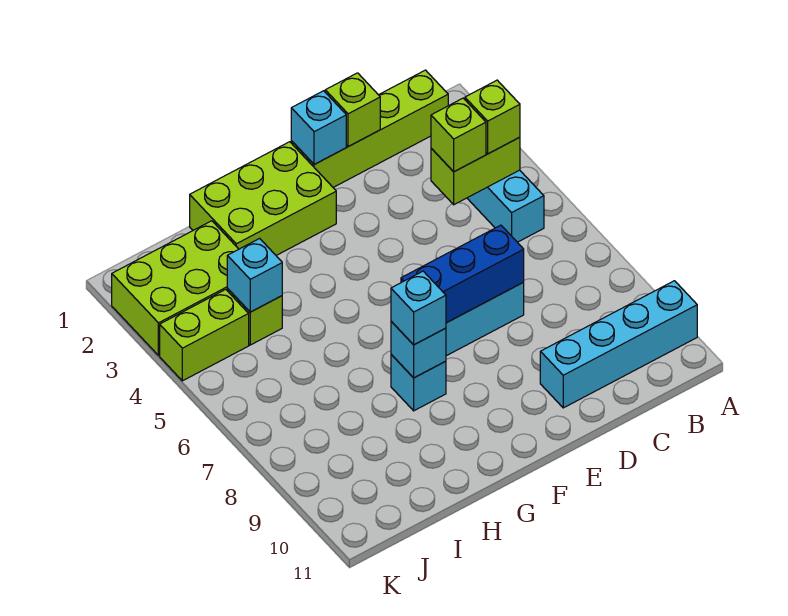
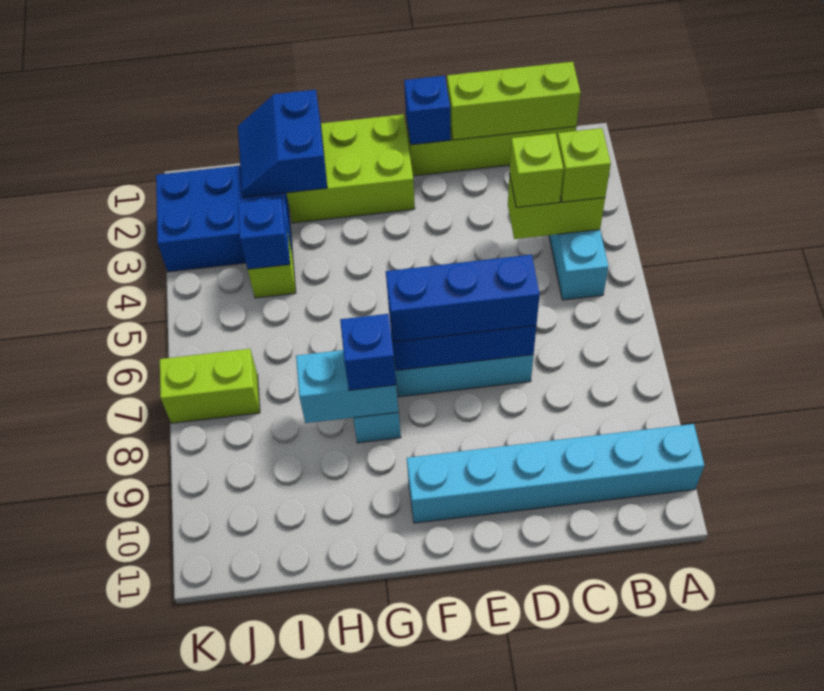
cyan 1x4 brick [540,281,697,408] -> cyan 1x6 brick [407,424,704,523]
lime 1x1 brick [325,73,380,147] -> lime 1x3 brick [447,62,580,140]
none -> blue 1x3 brick [386,255,540,342]
cyan 1x1 brick [291,91,346,165] -> blue 1x1 brick [404,76,451,145]
cyan 1x1 brick [391,321,446,378] -> cyan 1x2 brick [296,350,399,423]
cyan 1x1 brick [391,271,446,345] -> blue 1x1 brick [340,314,396,390]
none -> blue 2x2 slope [238,90,327,197]
lime 2x3 brick [112,221,239,355] -> blue 2x3 brick [156,166,293,272]
cyan 1x1 brick [227,238,282,312] -> blue 1x1 brick [238,198,290,269]
lime 1x2 brick [160,289,249,381] -> lime 1x2 brick moved to [160,349,260,423]

